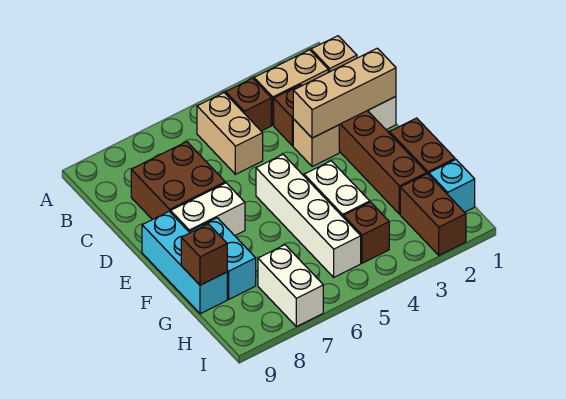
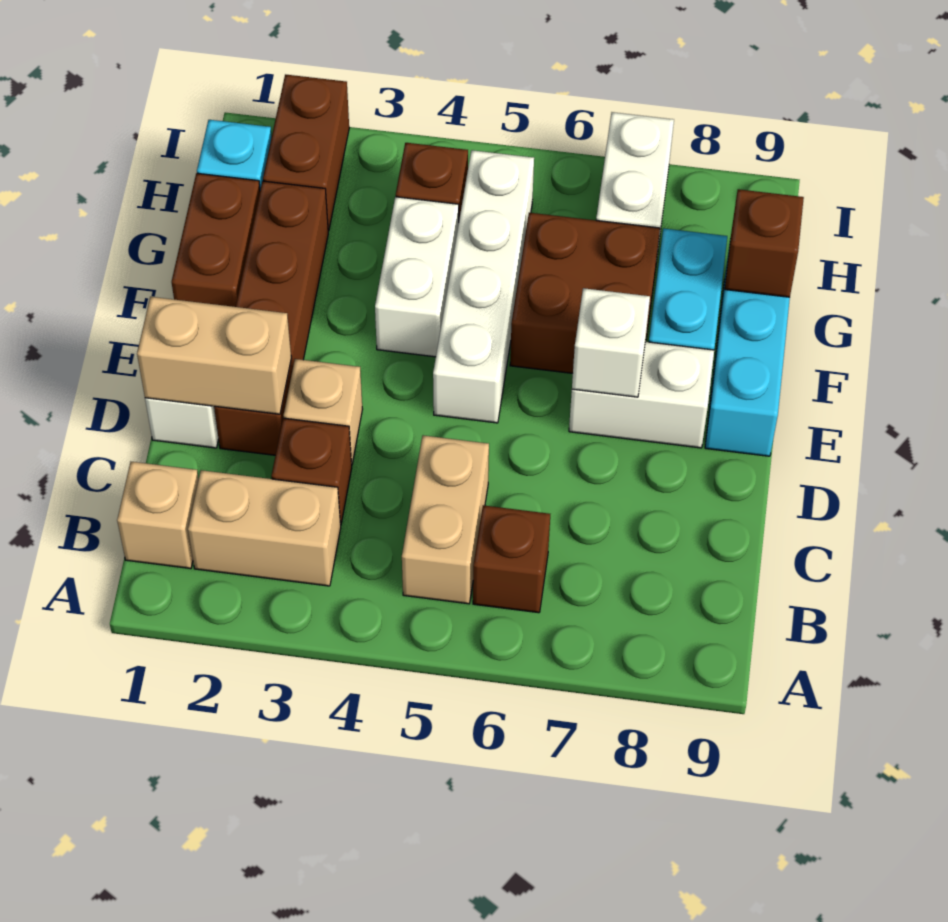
brown 1x1 brick [226,78,271,131] -> brown 1x1 brick moved to [473,505,550,613]
brown 2x2 brick [131,142,225,220] -> brown 2x2 brick moved to [510,213,660,373]
tan 1x3 brick [293,48,396,138] -> tan 1x2 brick [137,297,291,414]
none -> white 1x1 brick [572,288,650,397]

